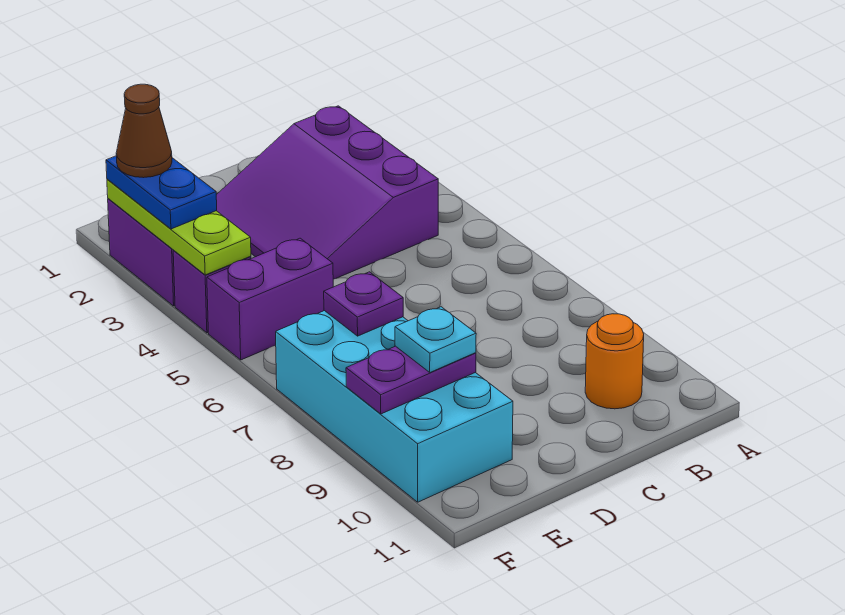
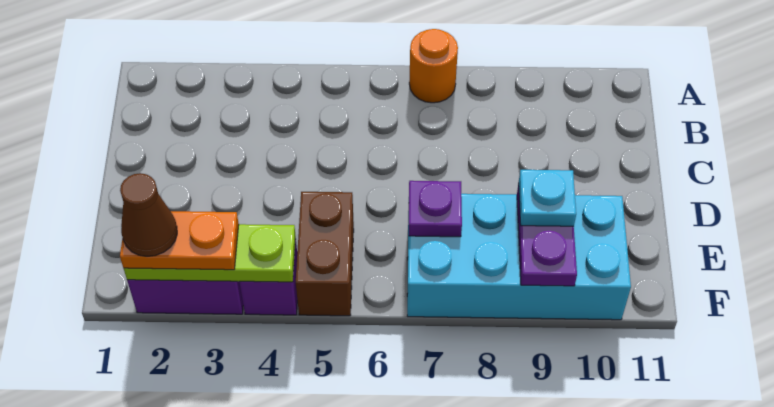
purple 3x3 slope [216,106,438,279] -> none
orange 1x1 round brick [585,314,644,409] -> orange 1x1 round brick moved to [409,29,458,103]
purple 1x2 brick [207,238,333,360] -> brown 1x2 brick [296,192,354,316]
blue 1x2 plate [106,156,217,229] -> orange 1x2 plate [120,211,239,270]

